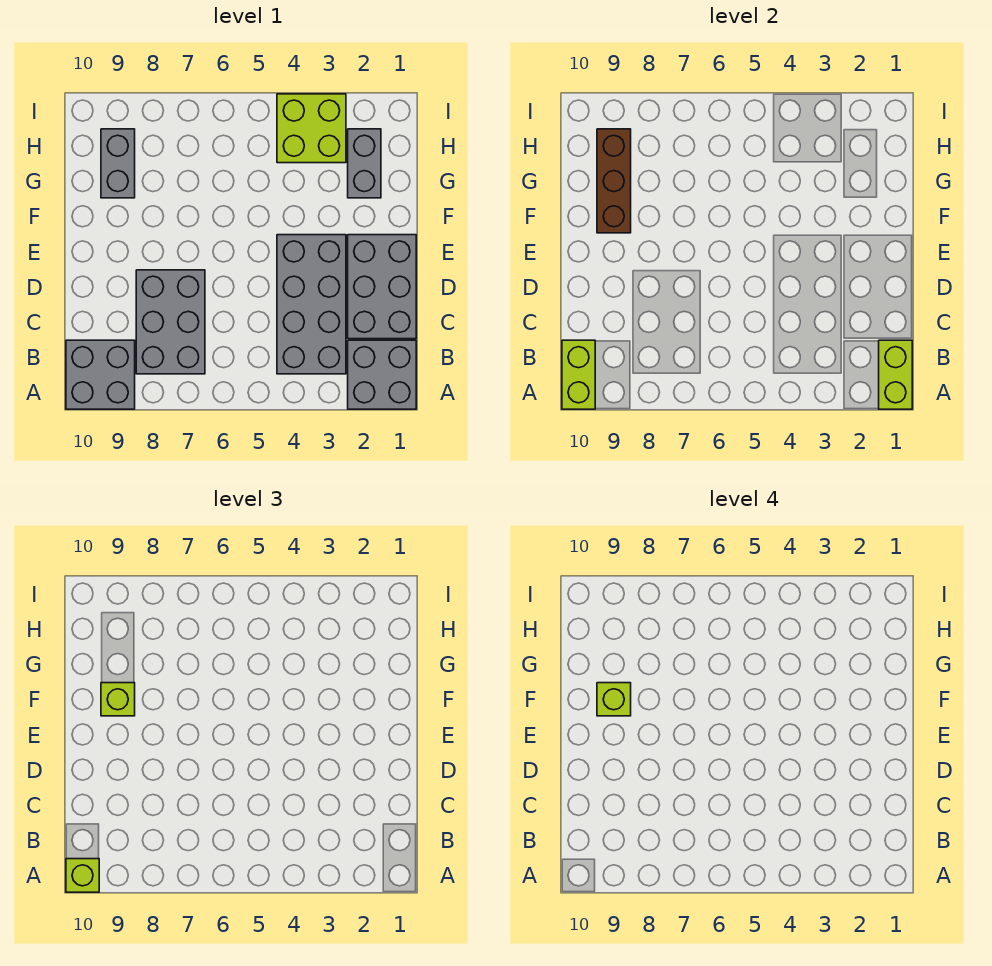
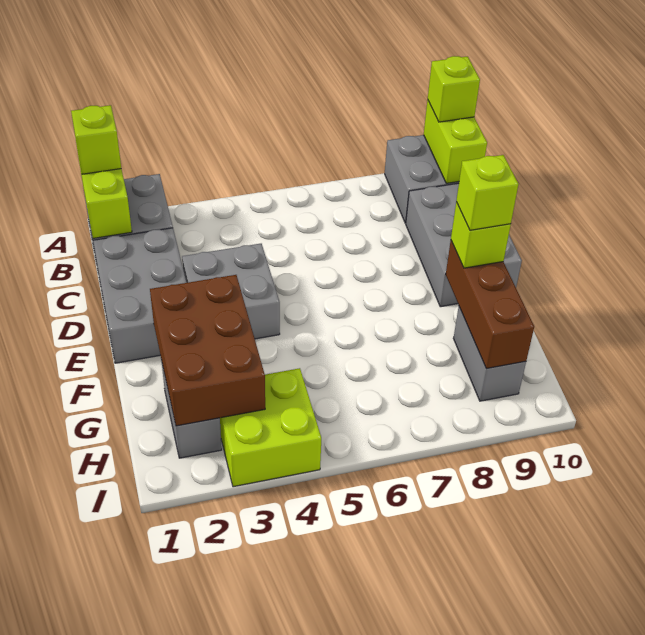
none -> lime 1x1 brick [71,105,121,174]
grey 2x4 brick [277,235,346,374] -> grey 2x2 brick [182,244,280,339]
grey 2x3 brick [136,270,205,374] -> grey 2x3 brick moved to [406,183,522,307]
none -> brown 2x3 brick [150,275,265,426]

